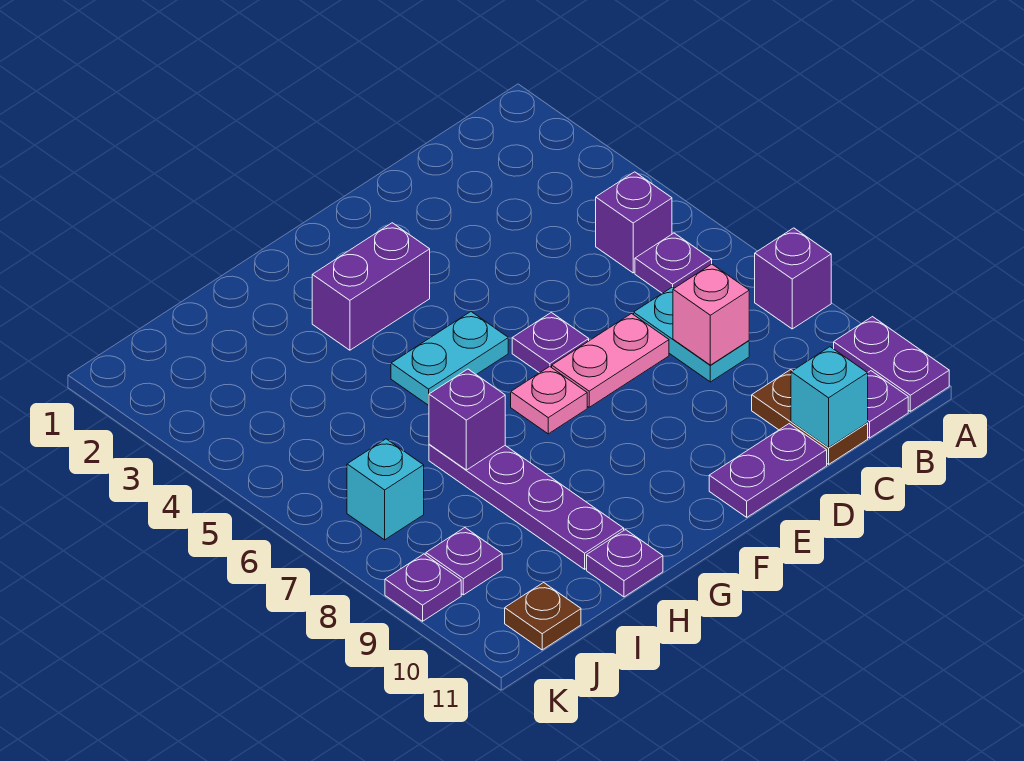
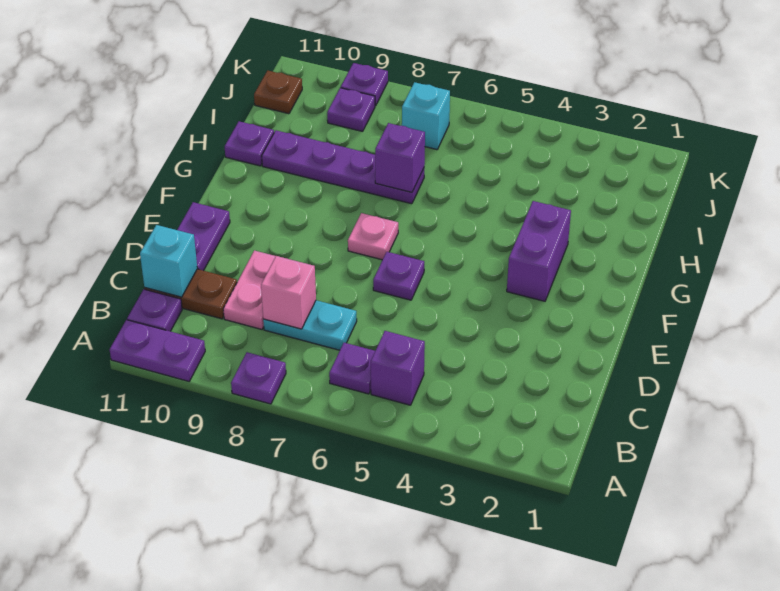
purple 1x1 brick [755,228,831,329] -> purple 1x1 plate [231,352,286,404]
pink 1x2 plate [552,314,669,407] -> pink 1x2 plate moved to [223,250,276,329]
cyan 1x2 plate [391,312,508,405] -> none

